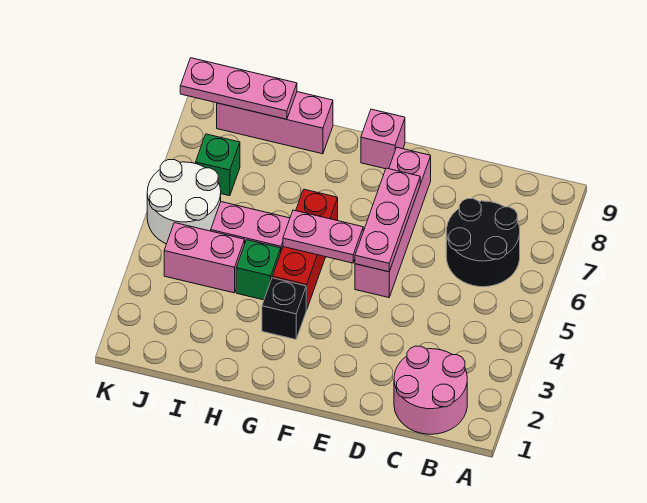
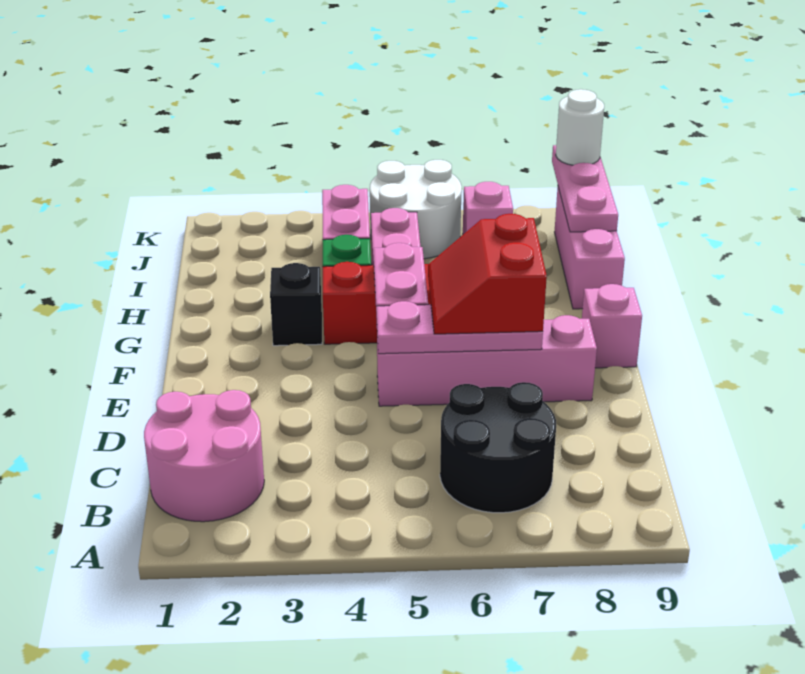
none -> red 2x2 slope [428,214,547,334]
green 1x1 brick [196,134,240,196] -> pink 1x1 brick [463,182,513,234]
none -> white 1x1 round brick [556,89,604,165]

